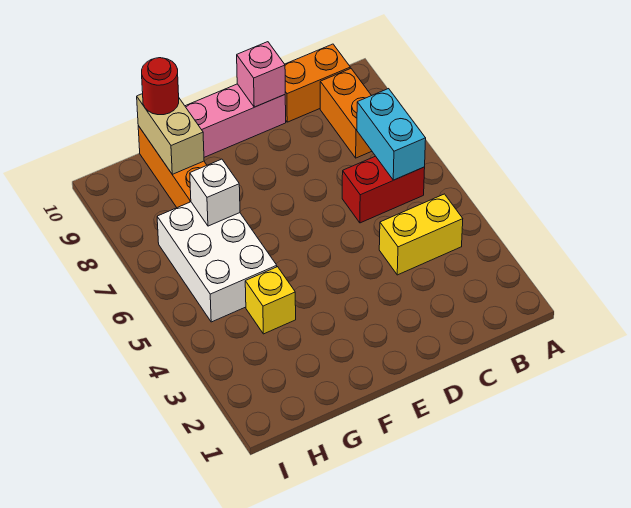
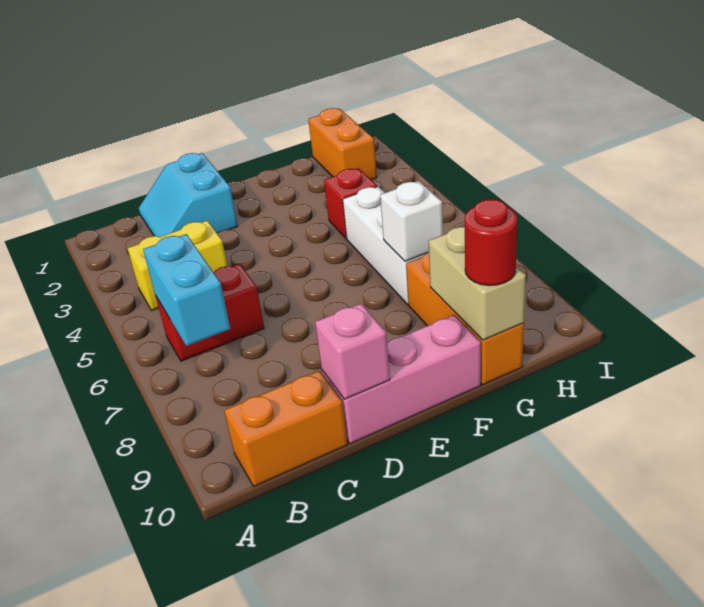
orange 1x2 brick [320,68,372,158] -> orange 1x2 brick moved to [308,108,377,180]
none -> cyan 2x2 slope [139,153,238,237]
yellow 1x1 brick [245,267,296,334] -> red 1x1 brick [324,168,377,239]
white 2x3 brick [157,202,277,322] -> white 1x3 brick [343,186,427,304]

